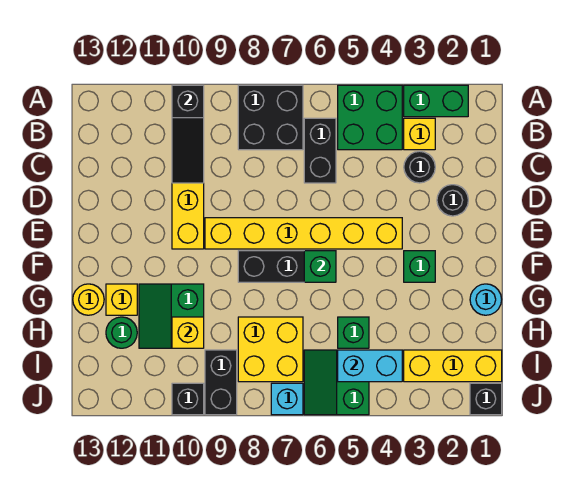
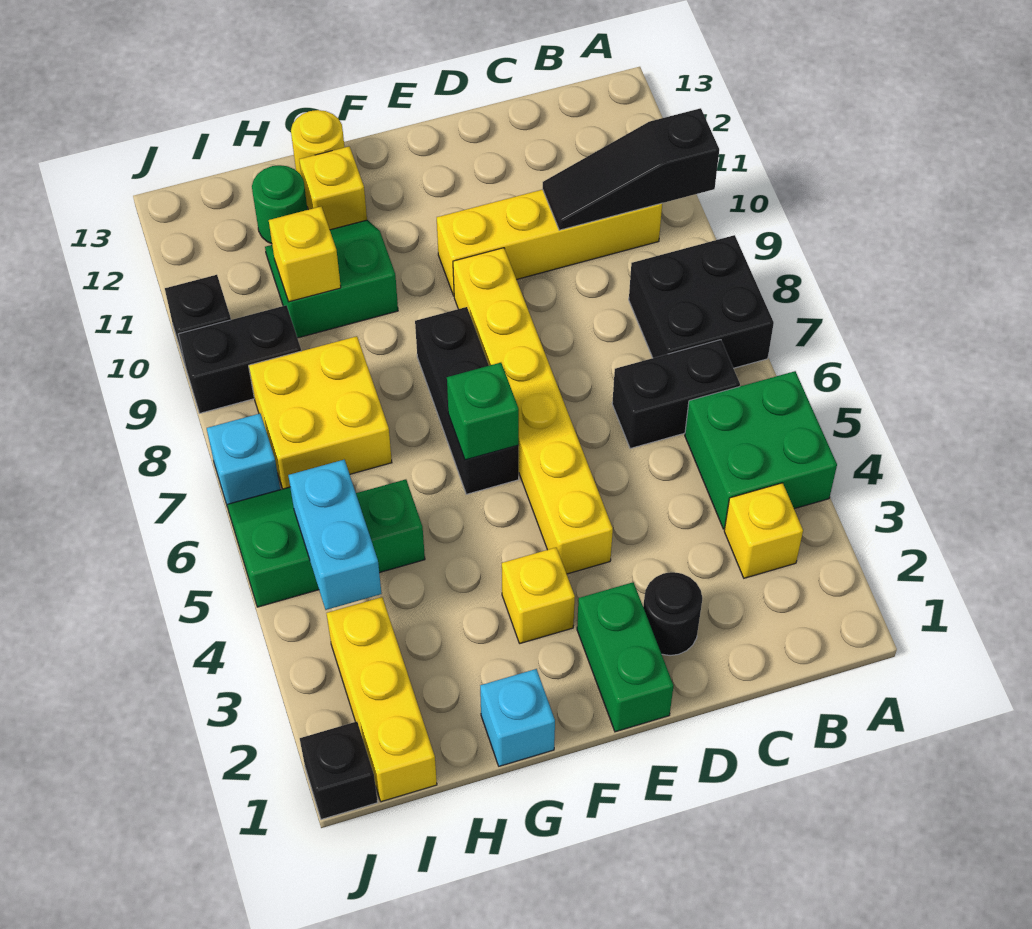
green 1x2 brick [404,85,468,117] -> green 1x2 brick moved to [577,582,673,732]
black 1x1 round brick [404,151,435,183] -> none
green 1x1 brick [404,251,435,282] -> yellow 1x1 brick [502,548,575,643]
cyan 1x1 round brick [470,284,502,315] -> cyan 1x1 brick [480,669,555,766]

